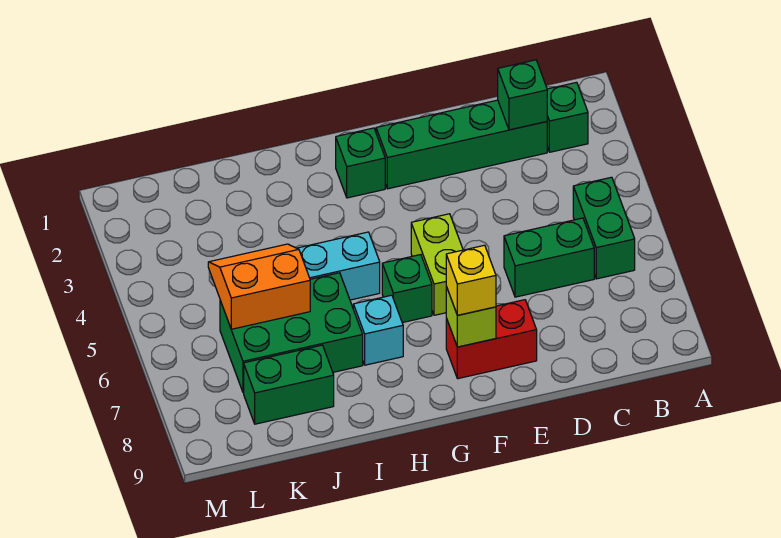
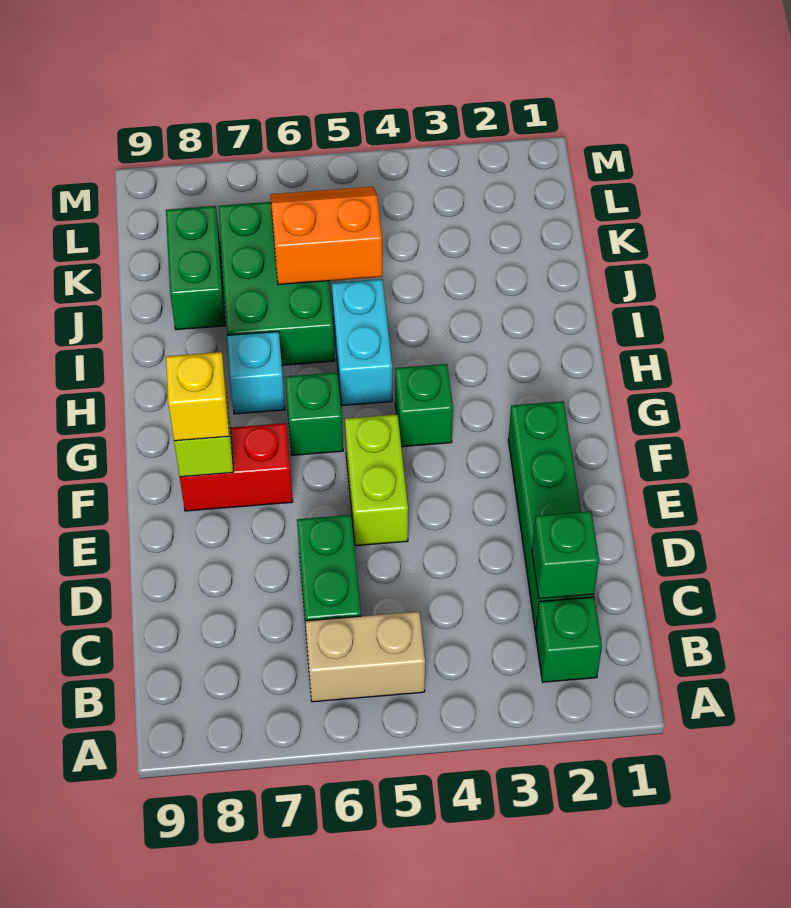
green 1x2 brick [573,177,635,279] -> tan 1x2 brick [305,612,425,702]
red 1x2 brick [446,300,537,379] -> red 1x2 brick turned to [180,423,293,511]
lime 1x2 brick [411,214,463,315] -> lime 1x2 brick turned to [345,414,408,546]
green 1x1 brick [336,128,385,198] -> green 1x1 brick moved to [395,364,453,447]
orange 2x2 slope [208,244,310,329] -> orange 2x2 slope turned to [271,187,382,285]

